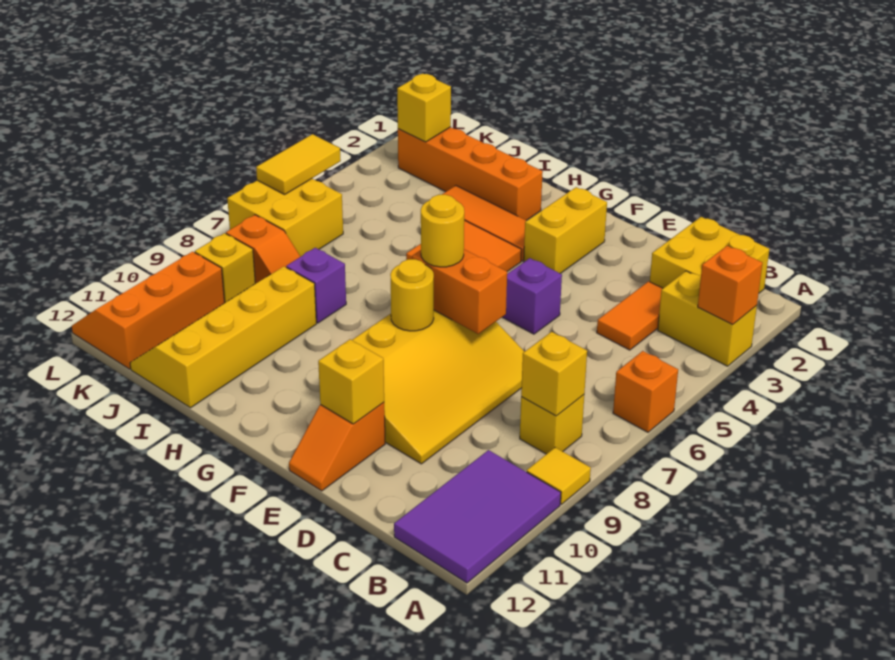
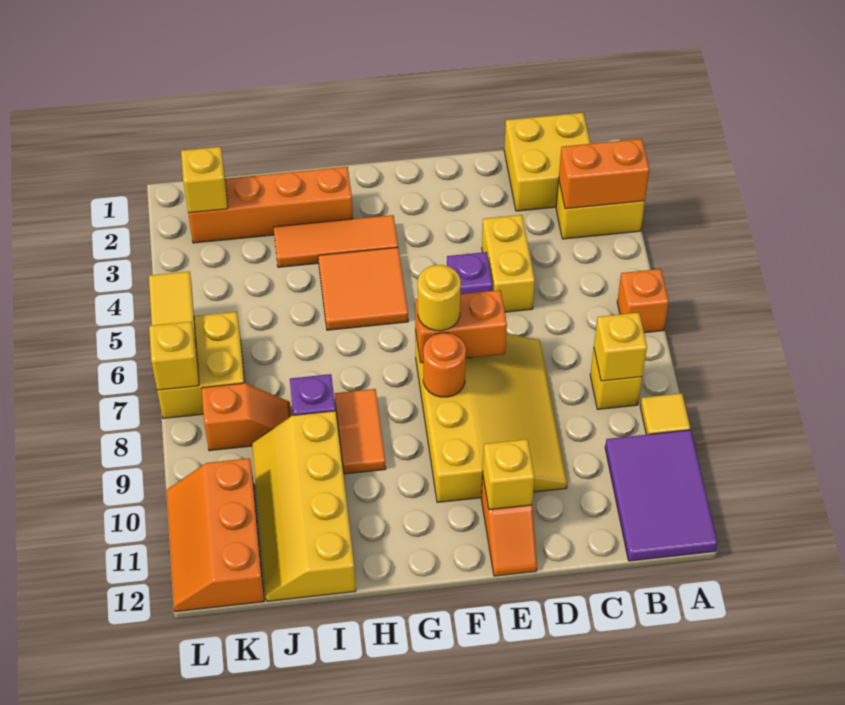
orange 1x1 brick [698,246,762,324] -> orange 1x2 brick [559,139,650,209]
orange 1x2 tile [597,281,663,350] -> orange 1x2 tile moved to [335,389,386,474]
yellow 1x2 brick [524,187,607,274] -> yellow 1x2 brick moved to [482,215,535,312]
yellow 1x1 round brick [390,259,434,331] -> orange 1x1 round brick [423,333,466,397]
yellow 1x1 brick [195,233,255,302] -> yellow 1x1 brick moved to [149,322,199,390]

